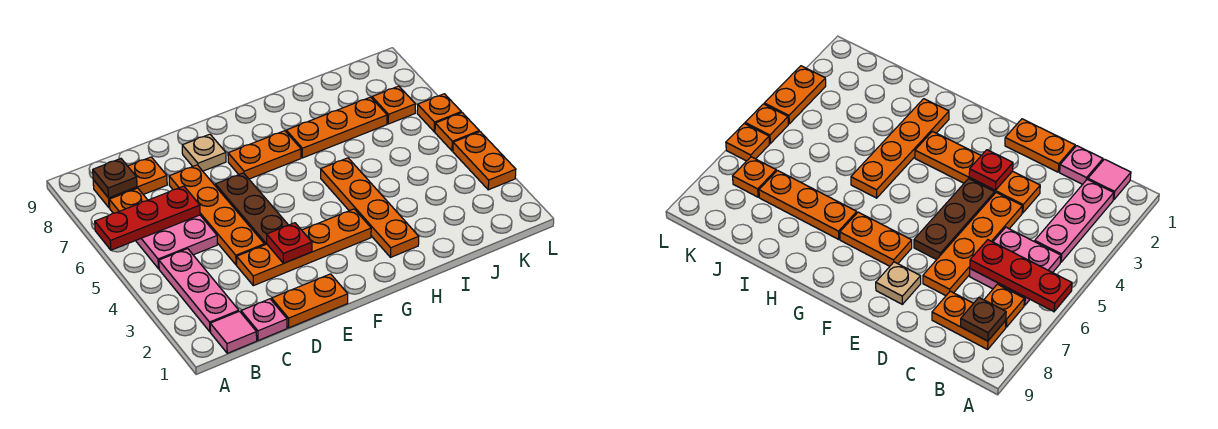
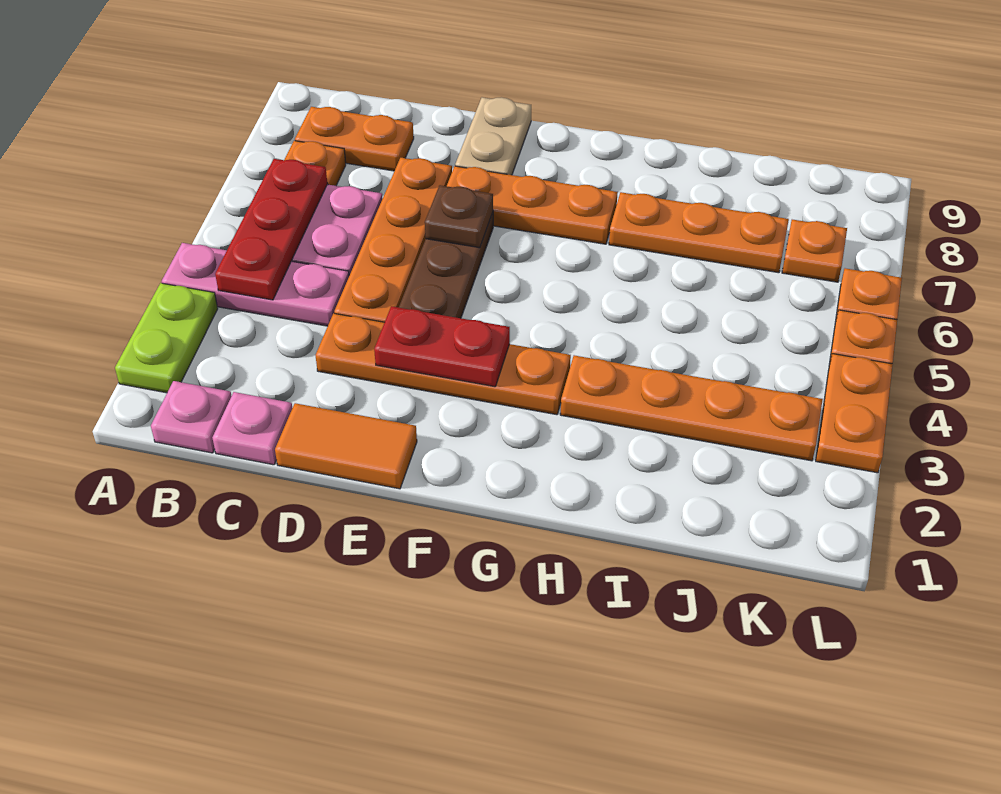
none -> lime 1x2 plate [115,283,218,393]
red 1x3 plate [95,186,200,250] -> red 1x3 plate turned to [215,159,327,300]
pink 1x1 tile [210,311,257,353] -> pink 1x1 plate [151,381,231,453]
pink 1x3 plate [159,249,239,332] -> pink 1x3 plate turned to [162,243,349,326]
brown 1x1 plate [93,159,137,198] -> brown 1x1 plate moved to [425,185,493,248]
orange 1x2 plate [272,274,348,328] -> orange 1x2 tile [275,403,417,489]
red 1x1 plate [267,223,312,263] -> red 1x2 plate [374,306,510,387]
tan 1x1 plate [182,134,226,171] -> tan 1x2 plate [455,97,531,175]
orange 1x2 plate [228,131,301,179] -> orange 1x3 plate [447,166,618,244]
orange 1x4 plate [321,158,419,257] -> orange 1x4 plate turned to [560,355,823,461]

